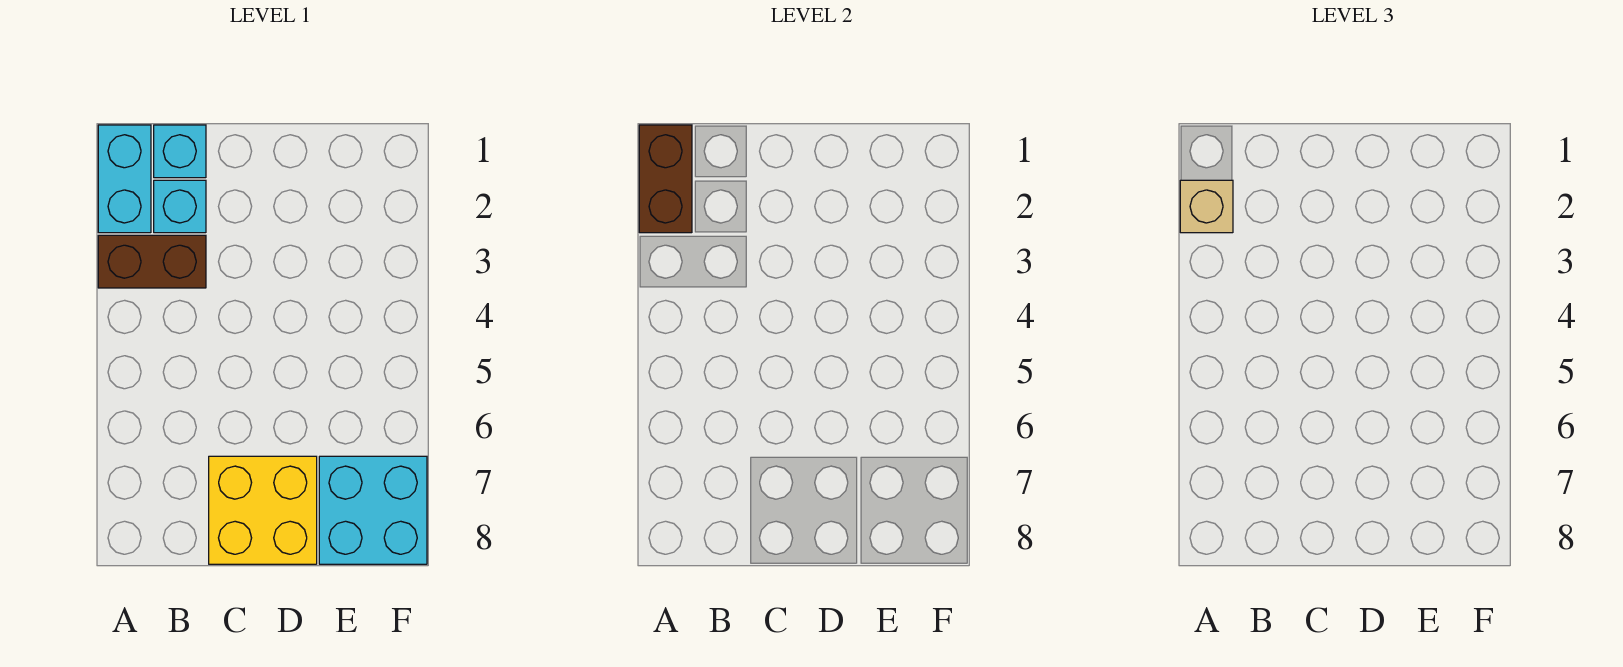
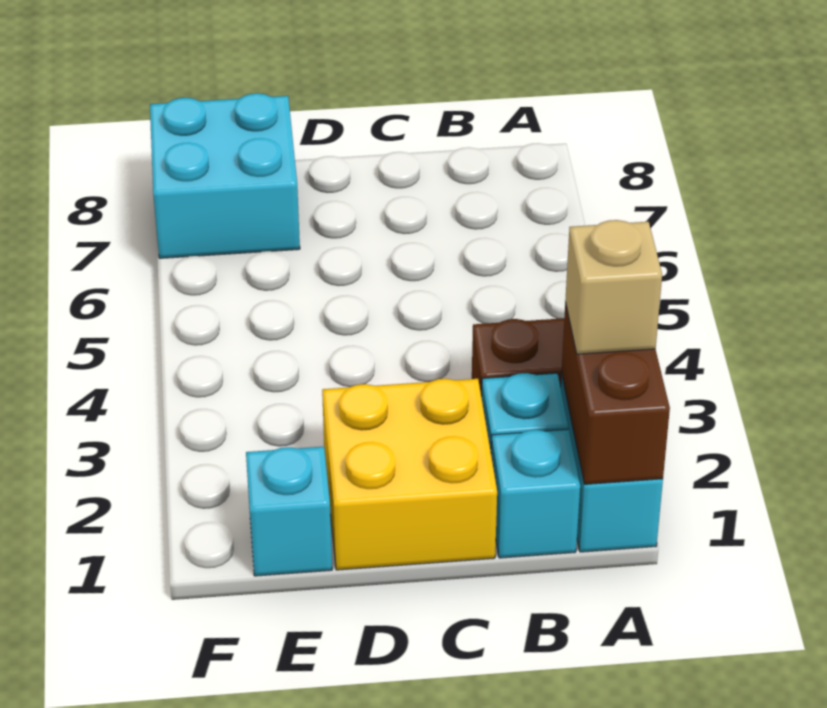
yellow 2x2 brick [209,456,317,564] -> yellow 2x2 brick moved to [322,379,497,570]
none -> cyan 1x1 brick [246,447,332,576]

